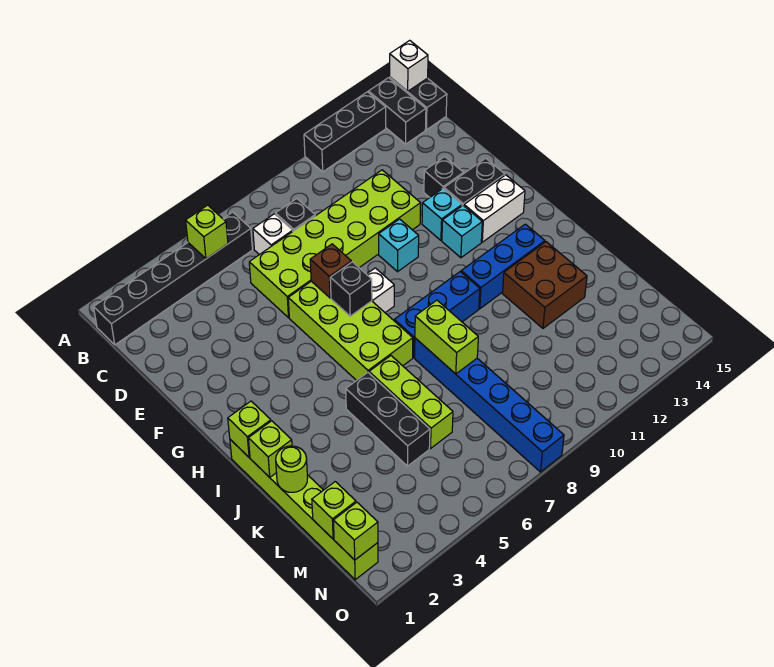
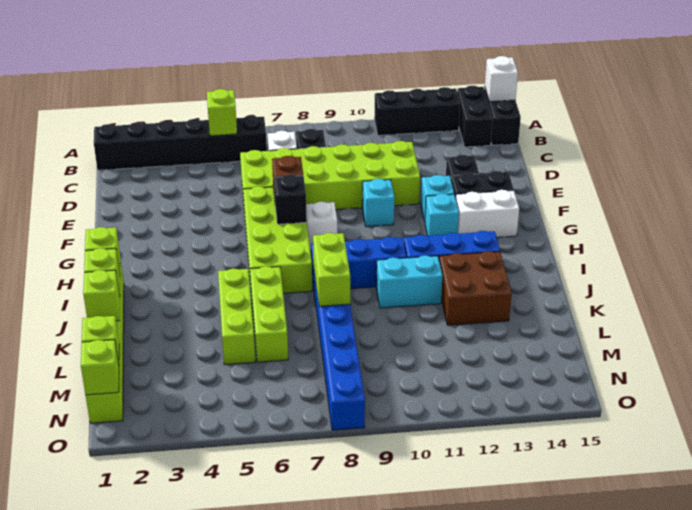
black 1x3 brick [346,373,430,466] -> lime 1x3 brick [218,269,255,365]
none -> cyan 1x2 brick [376,255,443,308]
lime 1x1 round brick [276,446,308,492] -> lime 1x1 brick [83,270,120,321]

